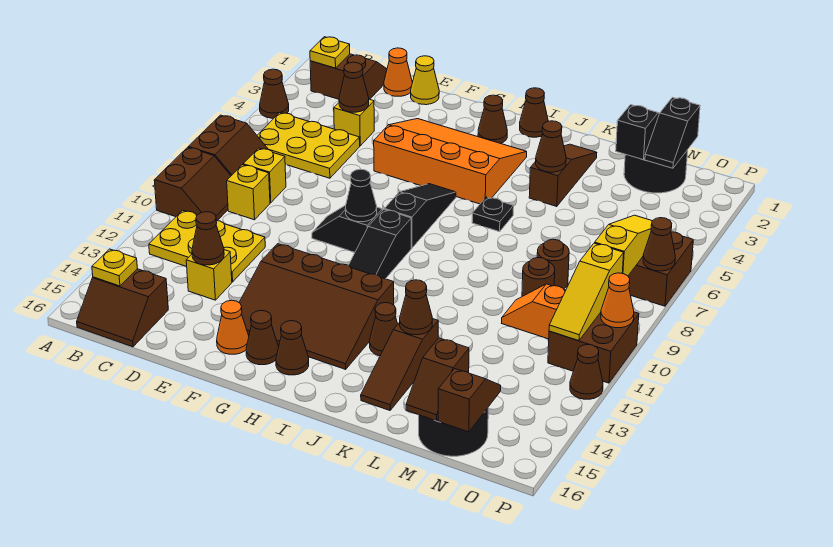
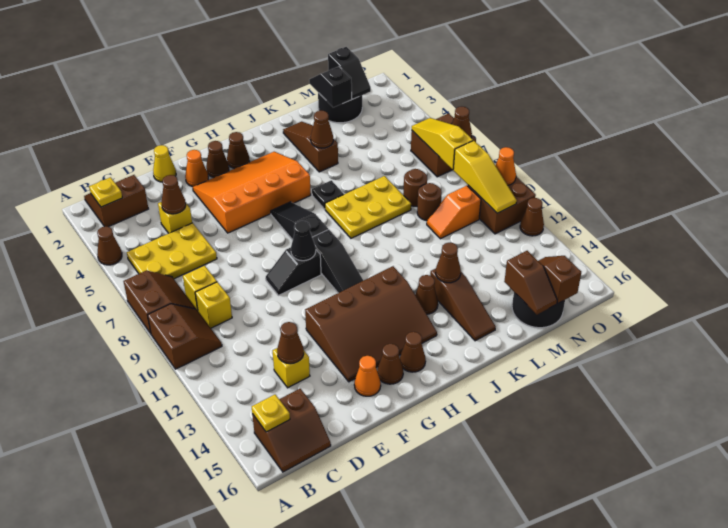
yellow 2x3 plate [149,210,265,282] -> yellow 2x3 plate moved to [325,176,411,238]
orange 1x1 cone [384,48,412,96] -> orange 1x1 cone moved to [185,150,208,187]
brown 1x1 cone [520,88,548,137] -> brown 1x1 cone moved to [206,141,229,177]

